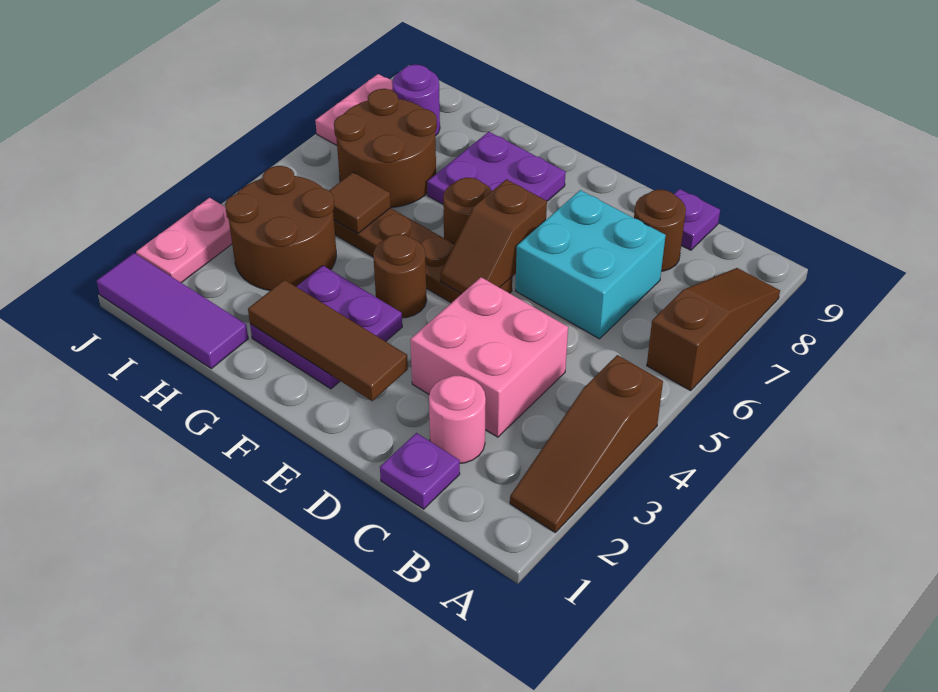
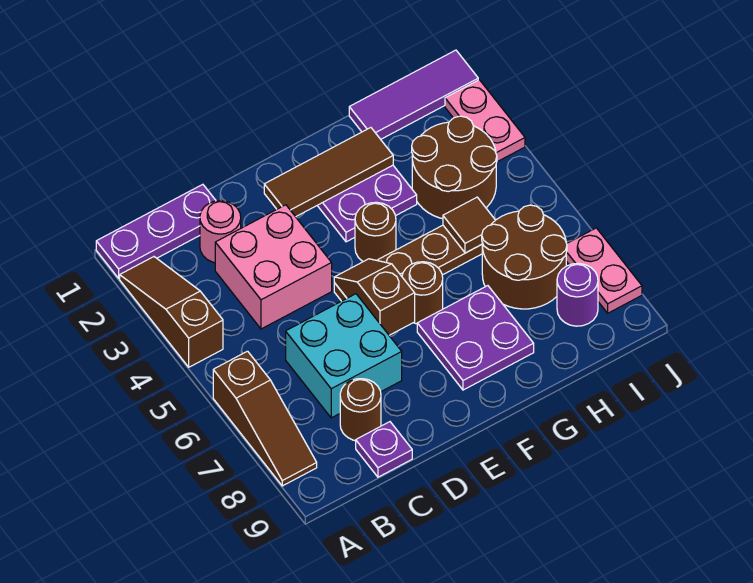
purple 1x1 plate [380,433,460,509] -> purple 1x3 plate [96,184,216,278]

